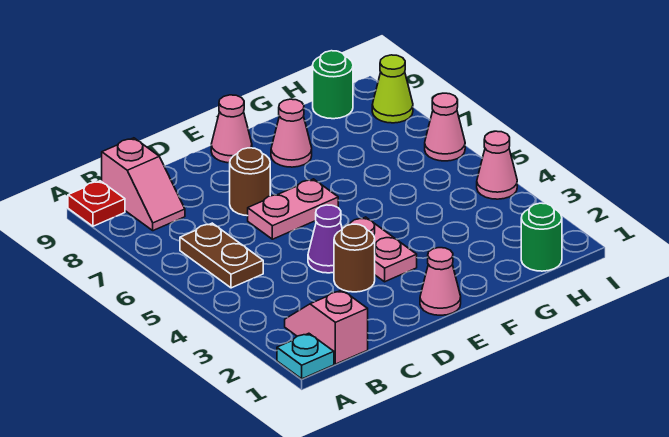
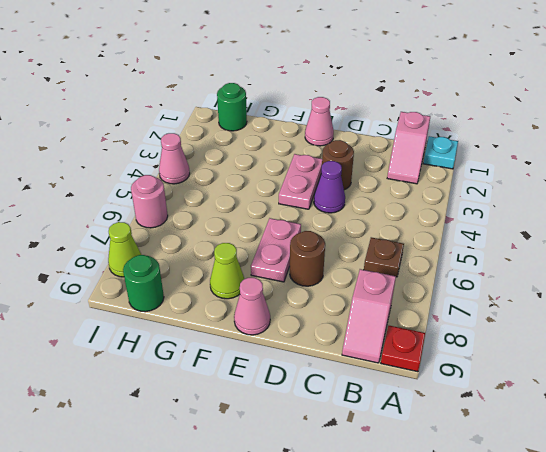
brown 1x2 plate [180,223,263,288] -> brown 1x1 plate [364,237,404,277]
pink 1x2 slope [102,138,185,231] -> pink 1x2 slope turned to [342,269,396,363]
pink 1x2 plate [248,179,338,239] -> pink 1x2 plate turned to [251,218,301,282]
pink 1x1 cone [271,99,312,167] -> lime 1x1 cone [210,243,244,299]
pink 1x1 cone [425,93,465,161] -> pink 1x1 round brick [131,175,168,228]

